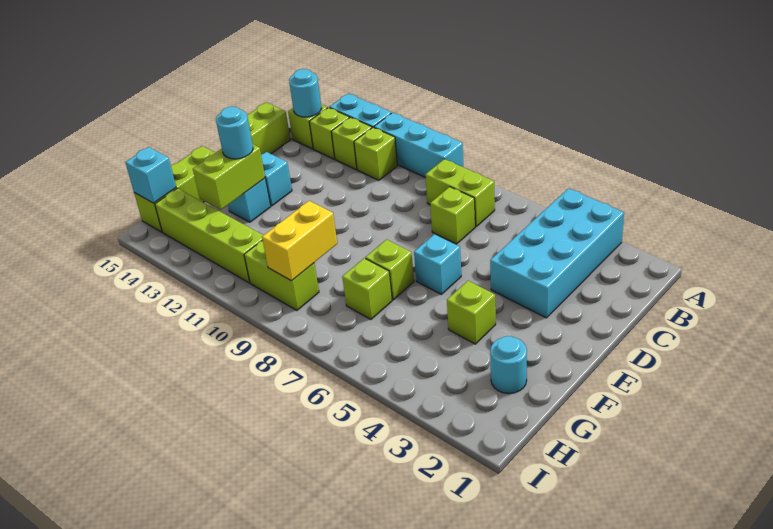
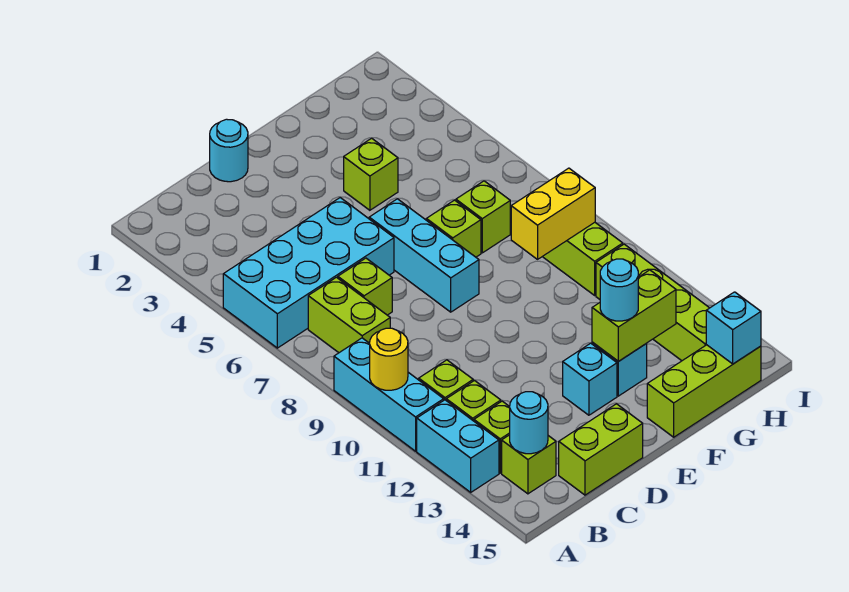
cyan 2x4 brick [490,188,624,318] -> cyan 2x4 brick moved to [223,198,394,348]
none -> yellow 1x1 round brick [370,328,408,390]
cyan 1x1 brick [414,234,461,294] -> cyan 1x3 brick [369,199,479,312]
cyan 1x1 round brick [490,336,527,394] -> cyan 1x1 round brick moved to [210,119,248,182]

